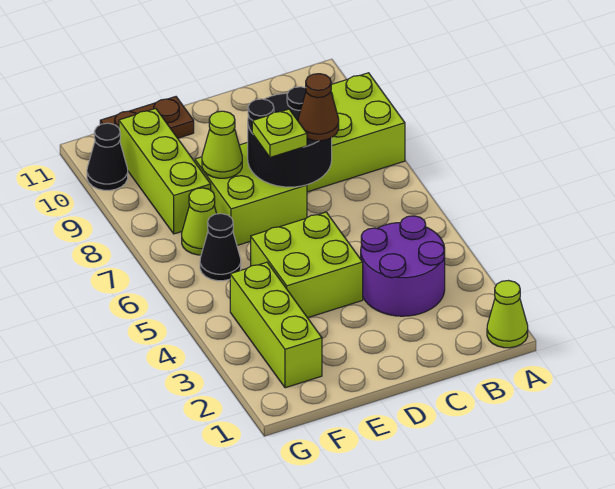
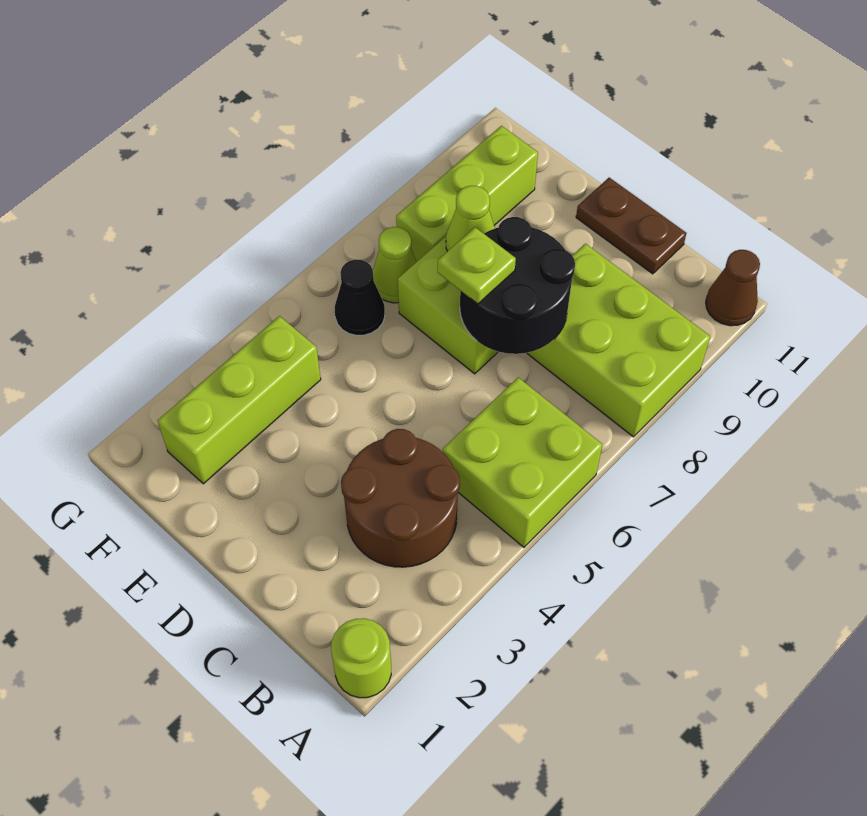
lime 1x1 cone [487,281,528,348] -> lime 1x1 round brick [331,618,391,698]
purple 2x2 round brick [361,216,445,316] -> brown 2x2 round brick [341,429,460,567]
brown 1x1 cone [298,74,339,141] -> brown 1x1 cone moved to [706,250,760,326]
lime 2x2 brick [251,212,363,318] -> lime 2x2 brick moved to [443,377,602,547]
brown 1x2 plate [100,97,194,138] -> brown 1x2 plate moved to [576,178,686,274]
black 1x1 cone [87,123,128,190] -> none

